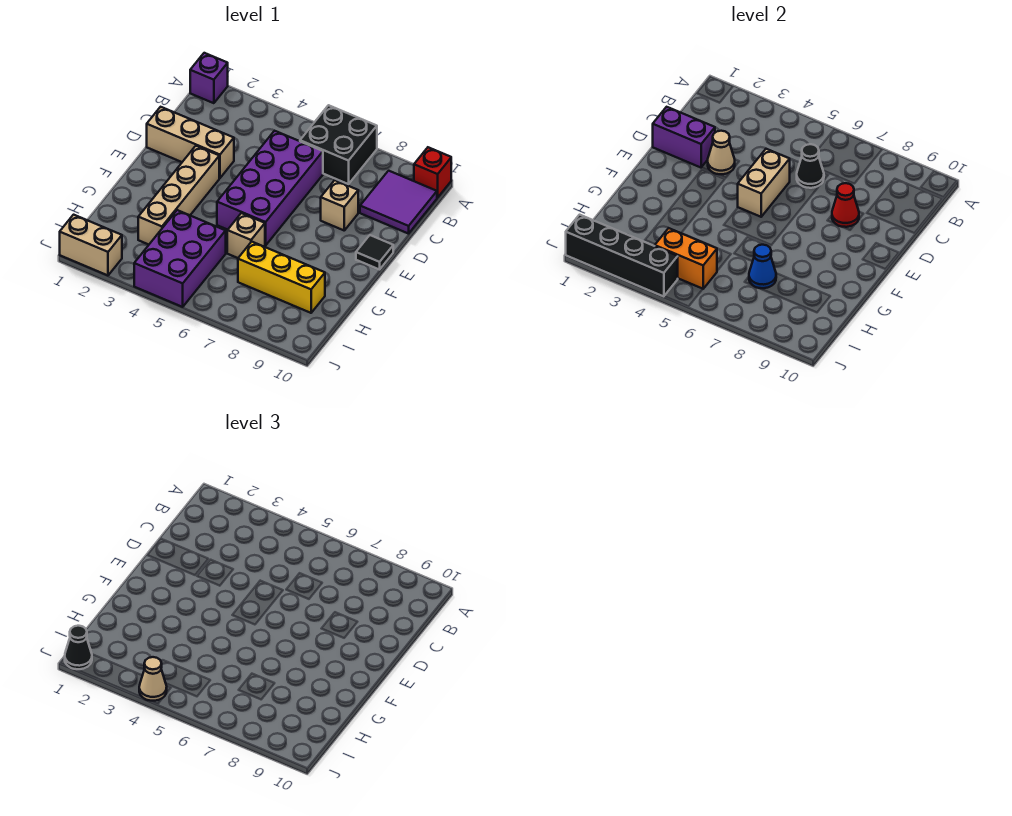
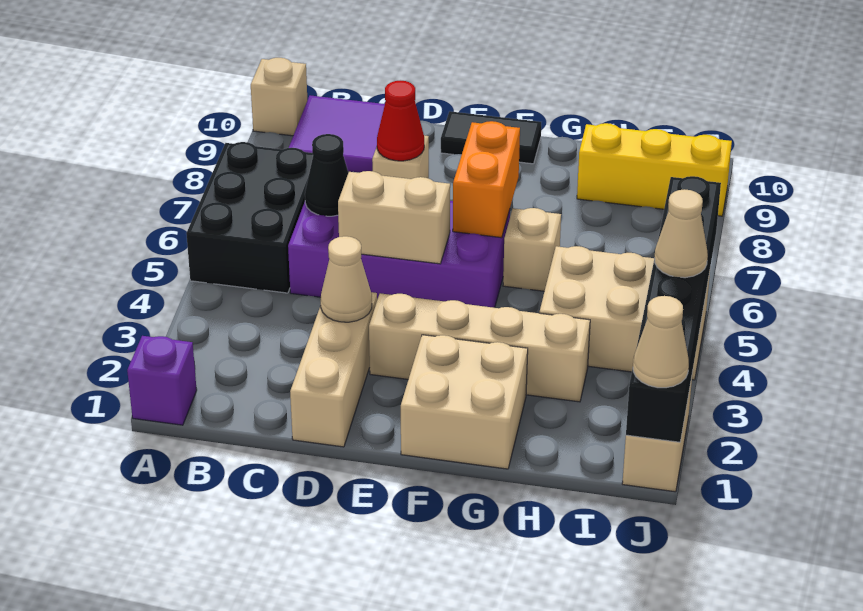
black 2x2 brick [300,105,377,184] -> black 2x3 brick [186,142,313,293]
red 1x1 brick [414,147,451,198] -> tan 1x1 brick [251,58,307,136]
purple 1x2 brick [653,107,715,168] -> none
black 1x1 tile [356,235,393,270] -> black 1x2 tile [441,111,541,164]
none -> tan 2x2 brick [401,335,528,469]
purple 2x3 brick [134,210,226,307] -> tan 2x3 brick [539,246,711,380]
yellow 1x3 brick [238,242,325,313] -> yellow 1x3 brick turned to [577,123,732,216]
blue 1x1 cone [749,245,776,288] -> none
orange 1x2 brick [655,228,717,289] -> orange 1x2 brick moved to [453,121,520,238]
black 1x4 brick [566,215,678,297] -> black 1x6 brick [626,176,721,442]
black 1x1 cone [65,626,92,669] -> tan 1x1 cone [633,296,689,388]

